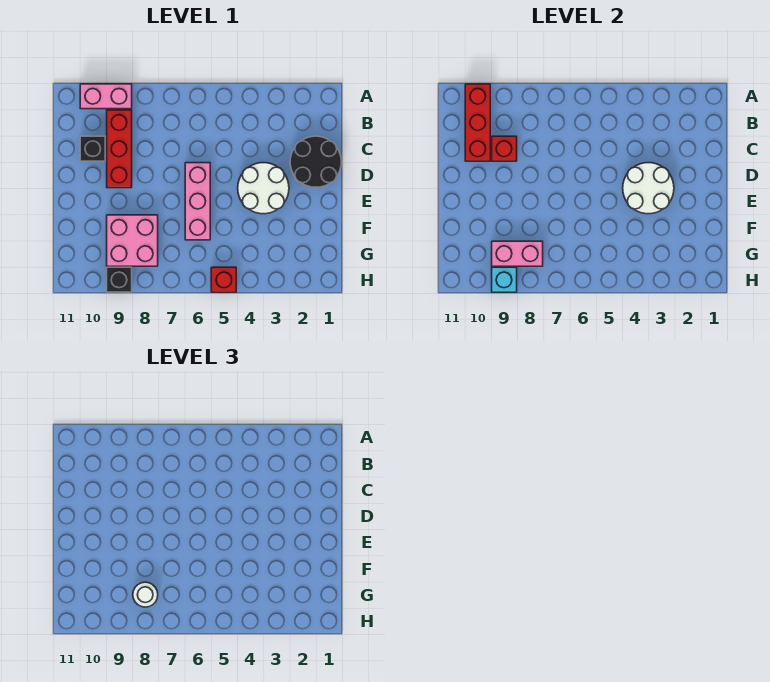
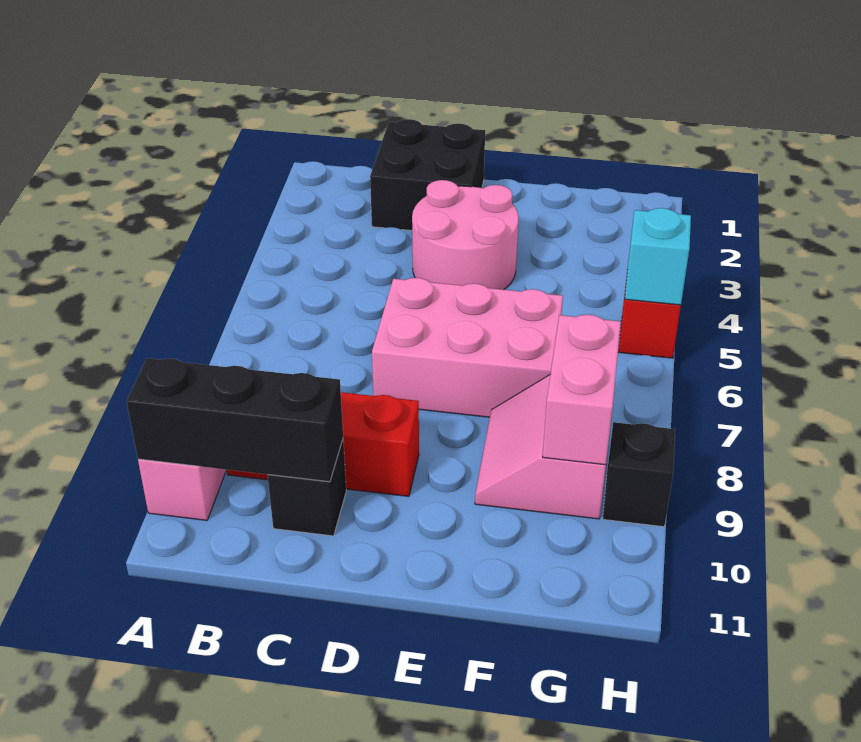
red 1x3 brick [465,84,490,161] -> black 1x3 brick [126,358,343,482]
black 2x2 round brick [290,136,341,187] -> black 2x2 brick [370,119,485,231]
red 1x1 brick [492,136,517,161] -> none
white 2x2 round brick [238,163,289,214] -> pink 2x2 round brick [412,180,519,290]
white 2x2 round brick [623,163,674,214] -> none
pink 1x3 brick [185,163,210,240] -> pink 2x3 brick [372,278,563,417]
pink 2x2 brick [107,215,158,266] -> pink 2x2 slope [475,375,606,519]
white 1x1 round brick [133,582,158,607] -> none
cyan 1x1 brick [492,267,517,292] -> cyan 1x1 brick moved to [625,208,691,305]

